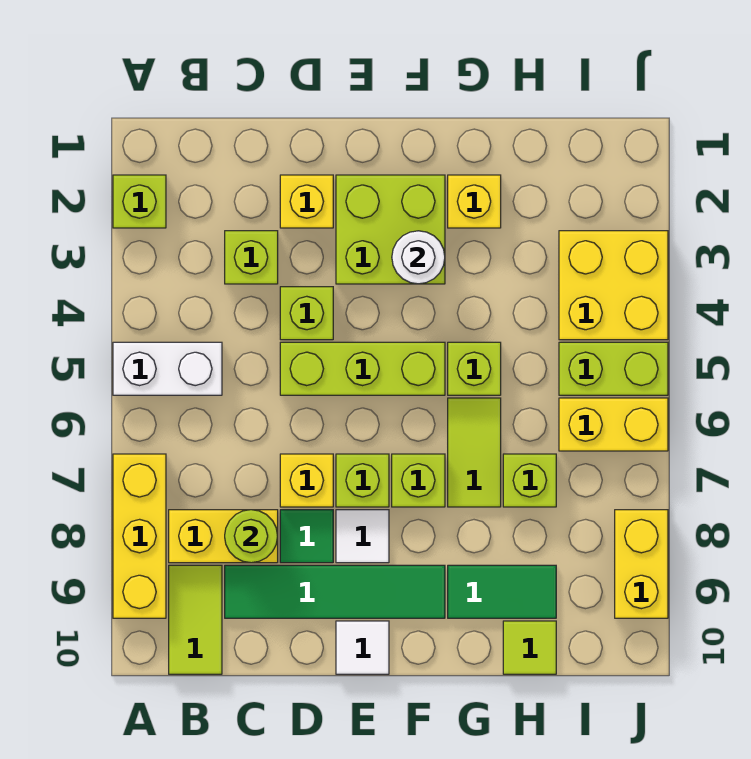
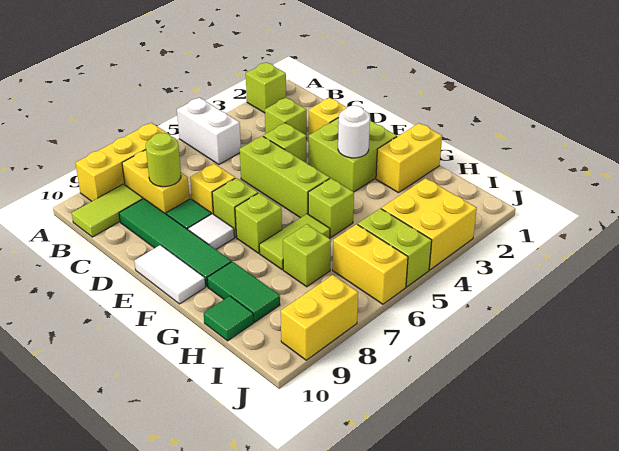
white 1x1 tile [336,621,389,674] -> white 1x2 tile [134,245,205,304]
yellow 1x1 brick [448,175,501,228] -> yellow 1x2 brick [376,123,442,193]
lime 1x1 tile [503,621,556,674] -> green 1x1 tile [204,296,254,341]

